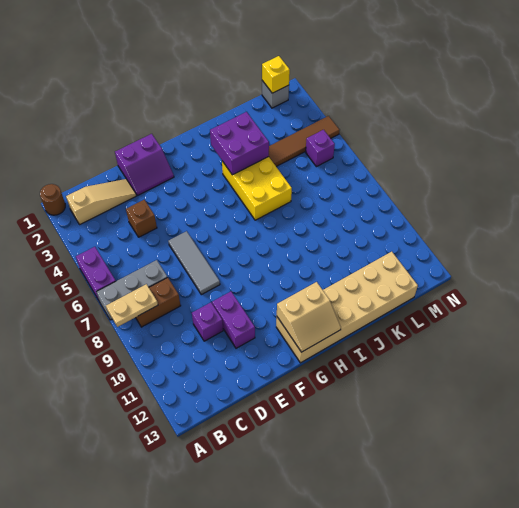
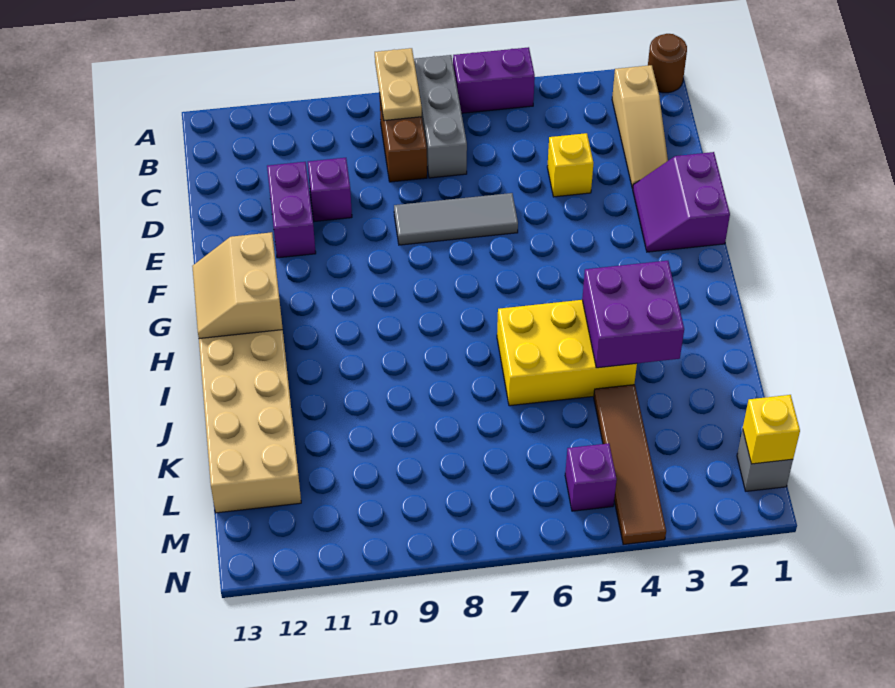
brown 1x1 brick [126,200,157,237] -> yellow 1x1 brick [547,133,594,197]
purple 1x2 brick [212,291,255,348] -> purple 1x2 brick turned to [267,162,316,258]

